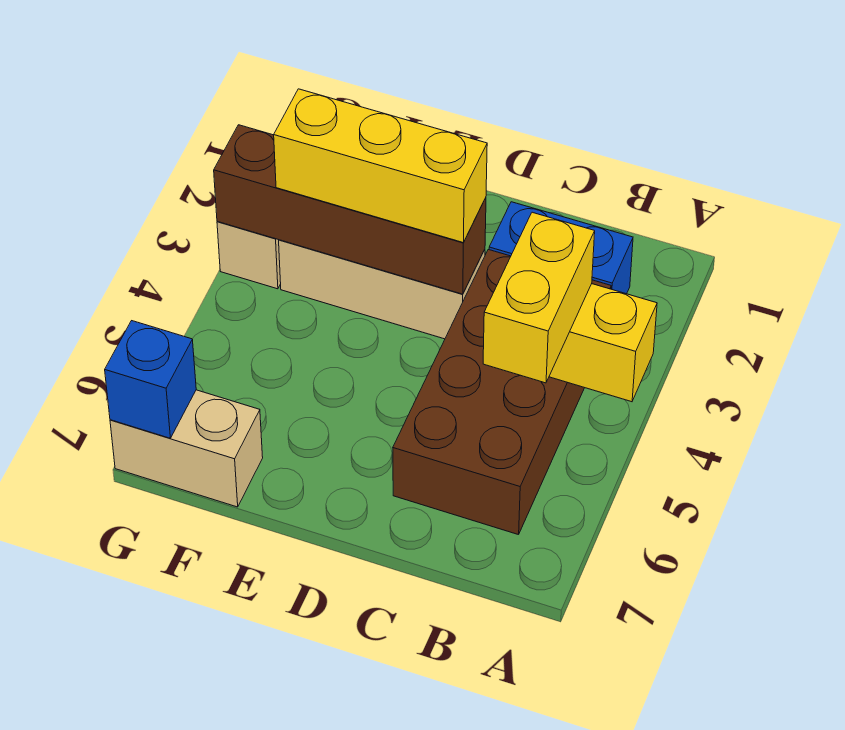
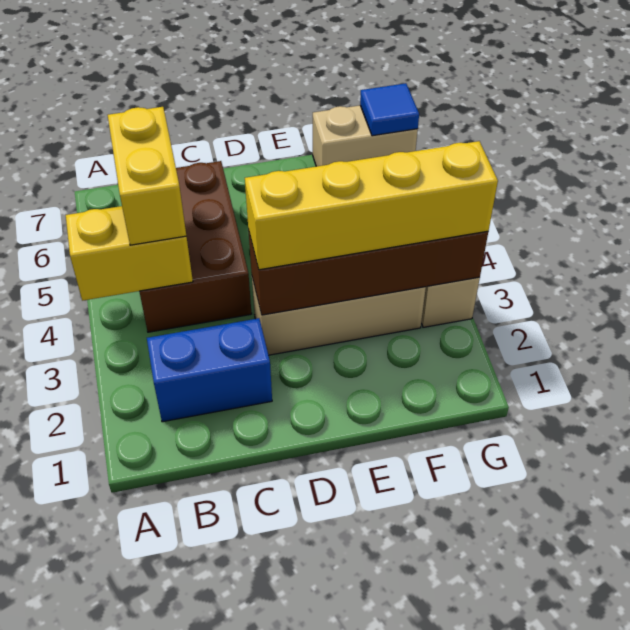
brown 2x4 brick [393,250,611,535] -> brown 2x3 brick [139,161,252,332]
yellow 1x3 brick [274,89,487,243] -> yellow 1x4 brick [245,141,498,270]
blue 1x1 brick [105,321,196,438] -> blue 1x1 tile [360,83,419,136]

